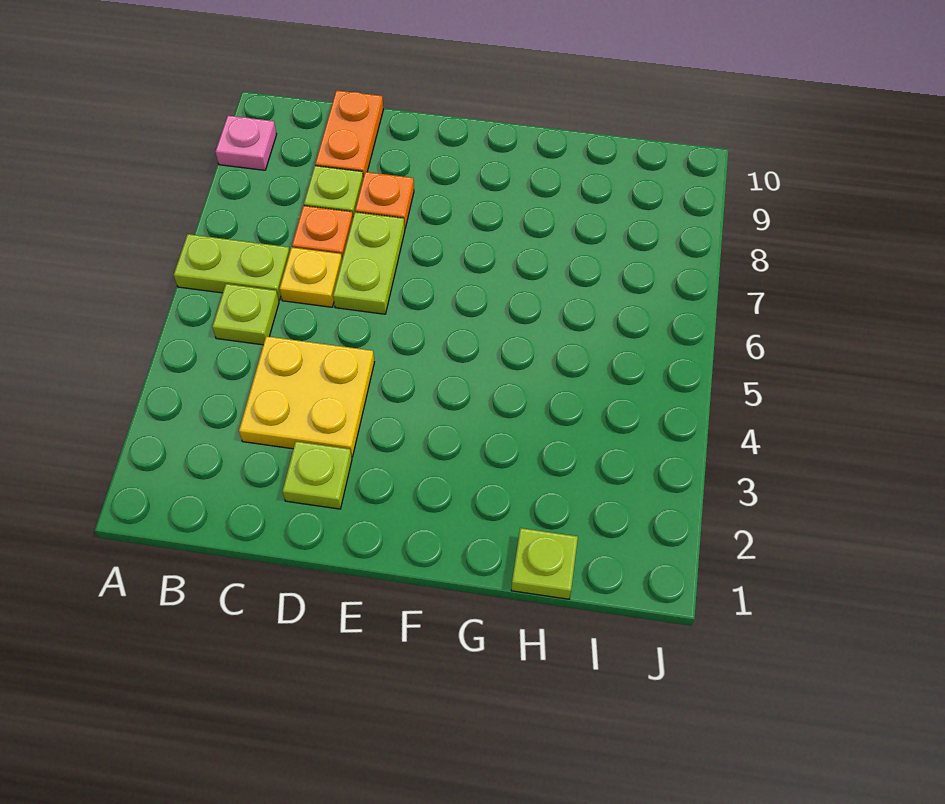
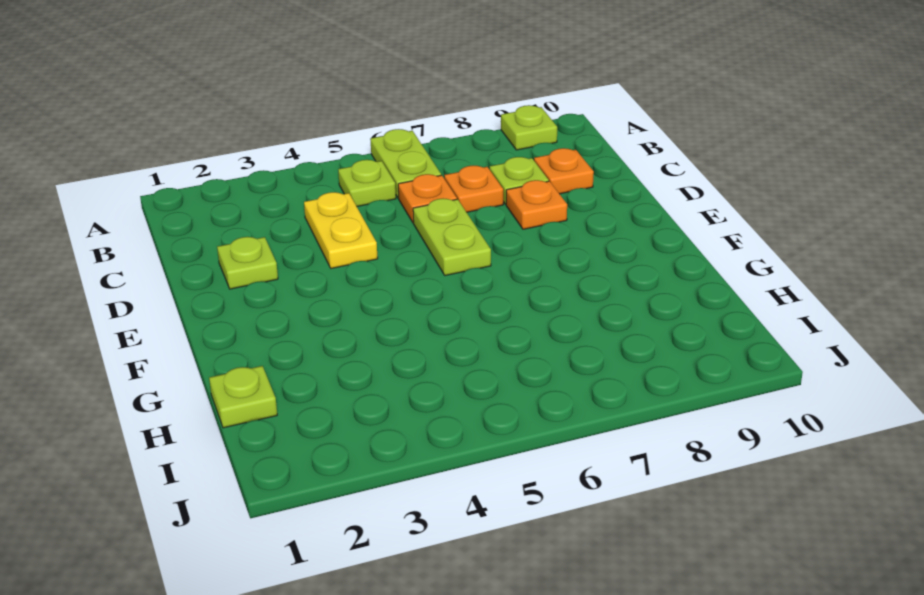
pink 1x1 plate [215,116,277,170] -> lime 1x1 plate [501,105,557,150]
yellow 2x2 plate [239,336,374,457] -> yellow 1x2 plate [304,192,378,268]
yellow 1x1 plate [280,247,342,307] -> orange 1x1 plate [398,174,457,223]
orange 1x2 plate [315,90,383,177] -> orange 1x1 plate [534,148,594,194]
lime 1x2 plate [333,212,405,314] -> lime 1x2 plate turned to [413,198,491,276]

